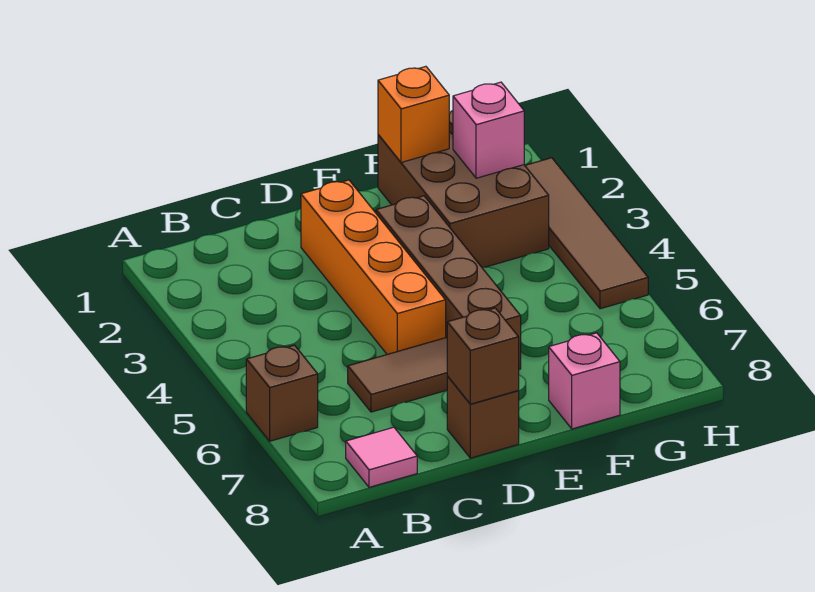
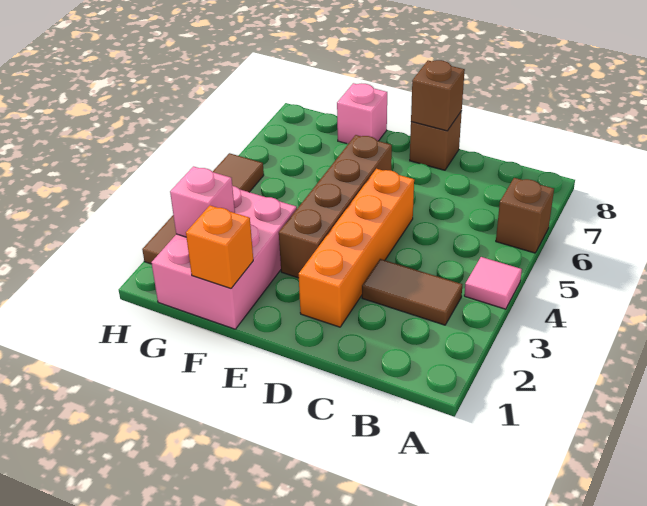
pink 1x1 tile [346,427,417,487] -> pink 1x1 tile moved to [464,257,522,309]
brown 1x2 tile [348,337,447,412] -> brown 1x2 tile moved to [362,259,462,325]
brown 2x3 brick [378,111,549,268] -> pink 2x3 brick [152,186,297,329]

